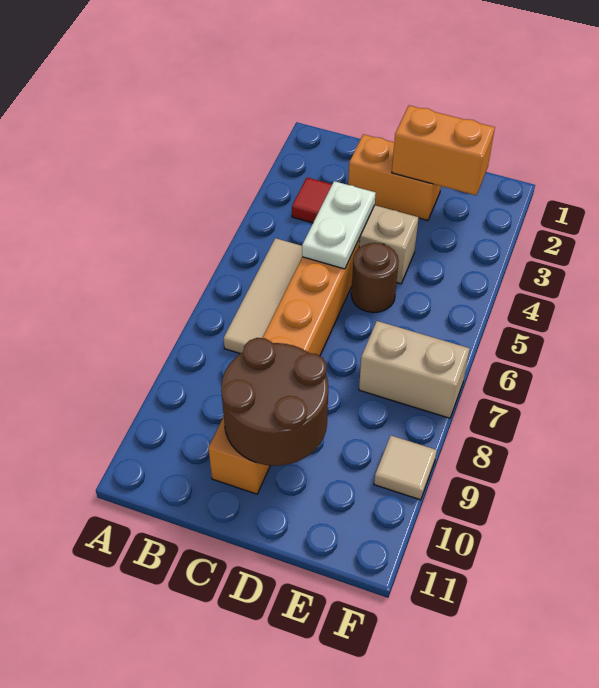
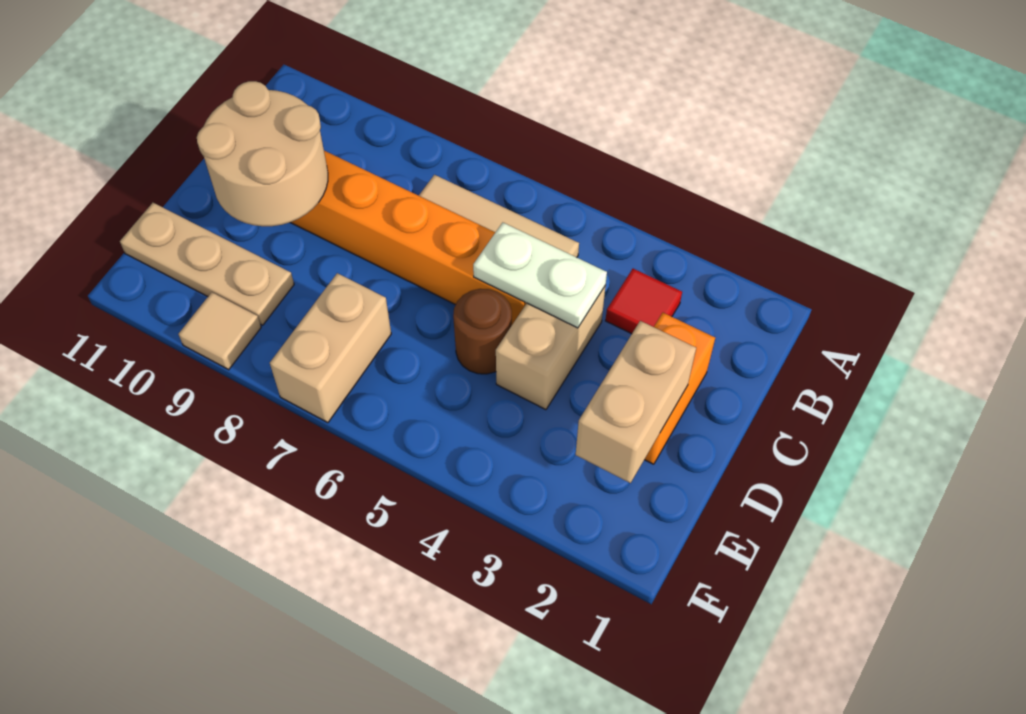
brown 2x2 round brick [221,338,328,466] -> tan 2x2 round brick [197,81,328,226]
orange 1x2 brick [392,105,495,195] -> tan 1x2 brick [576,321,696,483]
none -> tan 1x3 plate [120,203,294,325]

